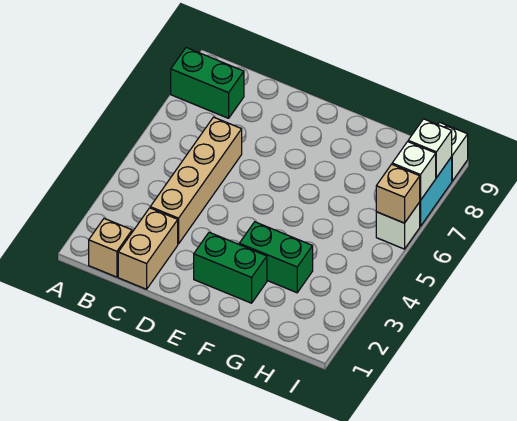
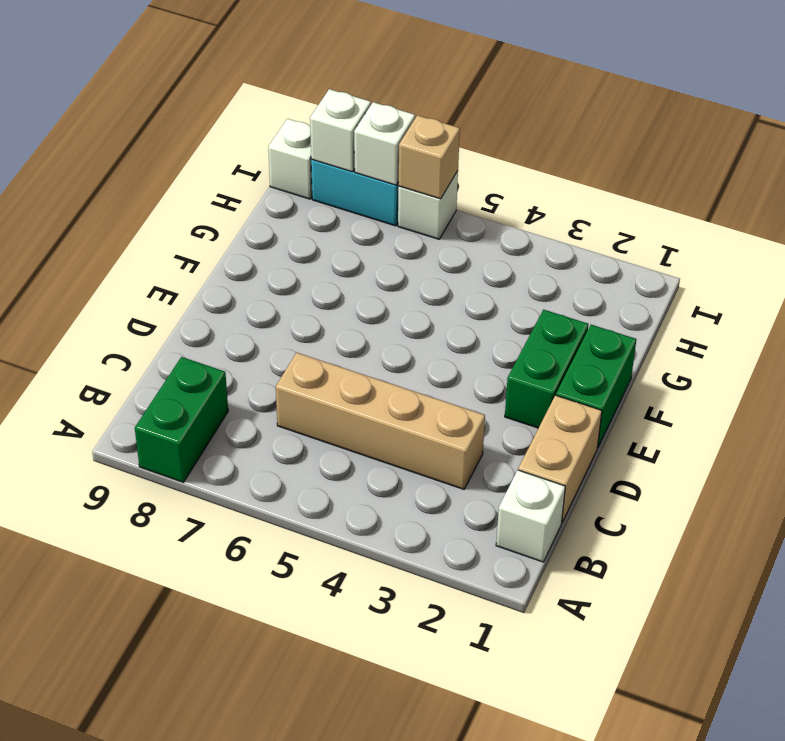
tan 1x1 brick [89,219,132,277] -> white 1x1 brick [496,470,565,562]
tan 1x2 brick [118,208,178,289] -> tan 1x2 brick turned to [518,395,602,522]
green 1x2 brick [239,222,313,293] -> green 1x2 brick moved to [556,325,636,448]

